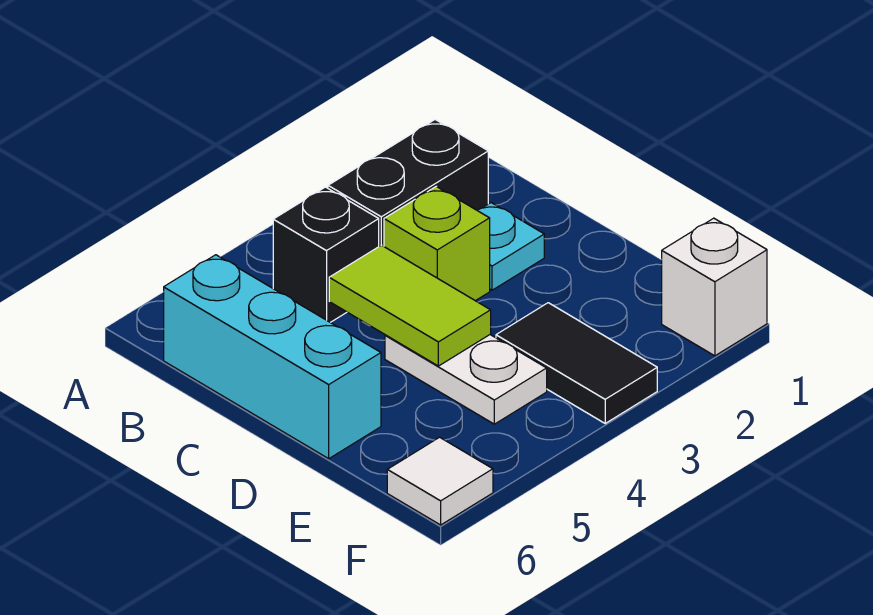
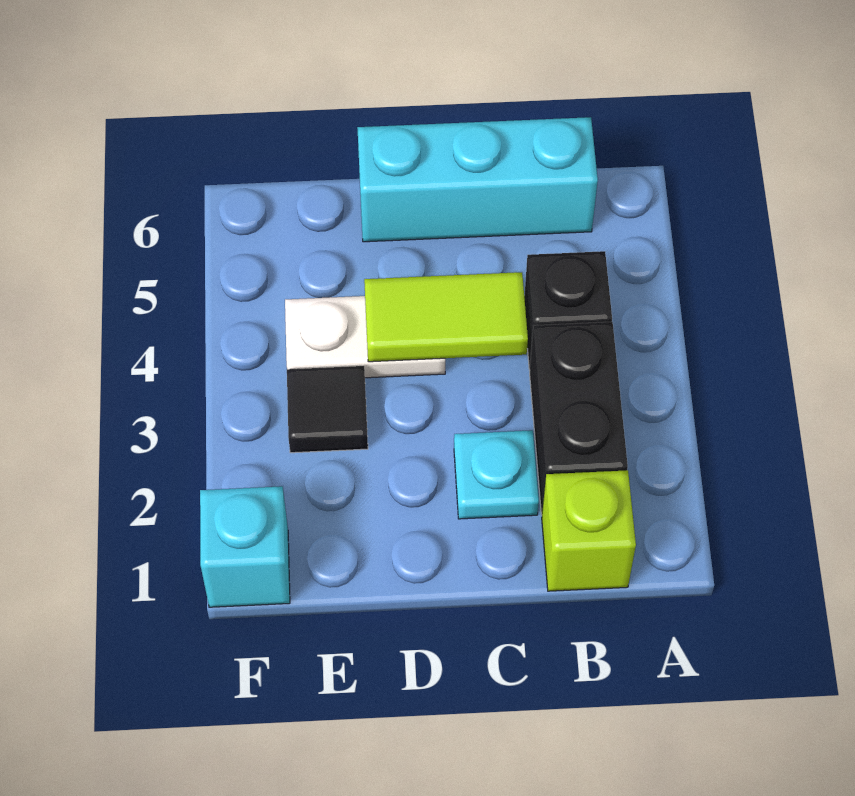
lime 1x1 brick [384,186,490,301] -> lime 1x1 brick moved to [542,470,636,591]
black 1x2 tile [496,303,657,423] -> black 1x1 tile [287,366,368,453]
white 1x1 brick [662,218,767,356] -> cyan 1x1 brick [200,486,290,607]
white 1x1 tile [387,437,493,525] -> none

